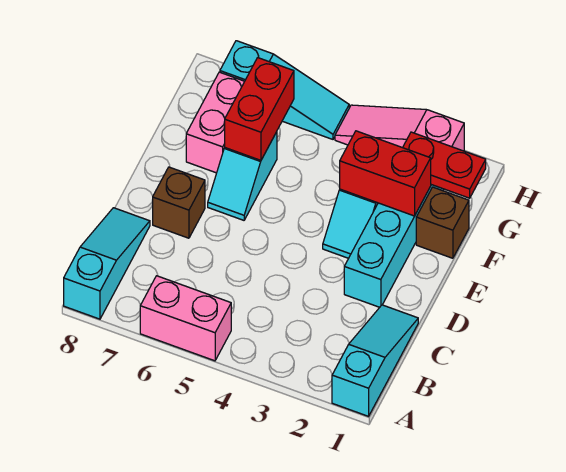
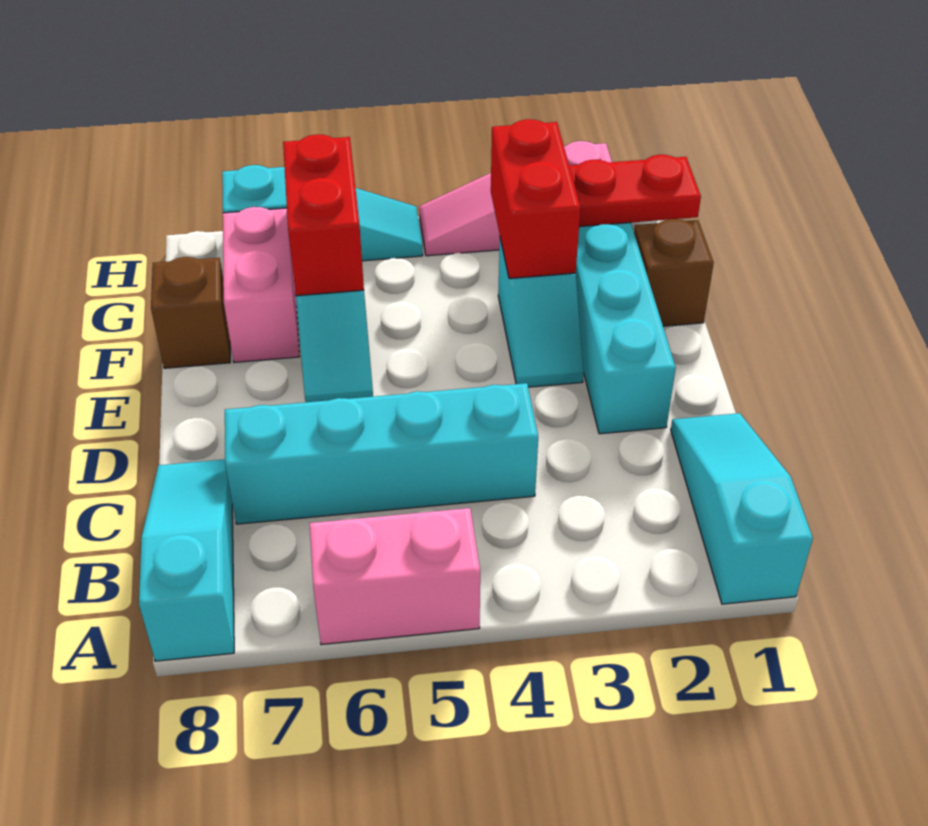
none -> cyan 1x4 brick [225,383,538,524]
brown 1x1 brick [153,167,205,238] -> brown 1x1 brick moved to [151,257,230,368]
red 1x2 brick [340,131,431,216] -> red 1x2 brick turned to [491,119,581,278]

